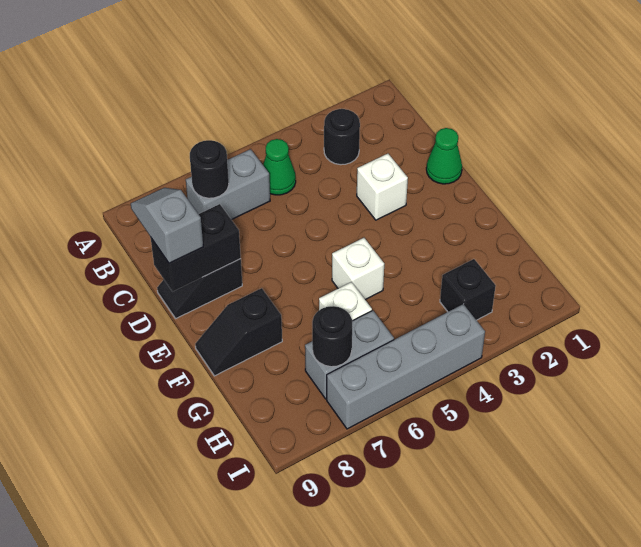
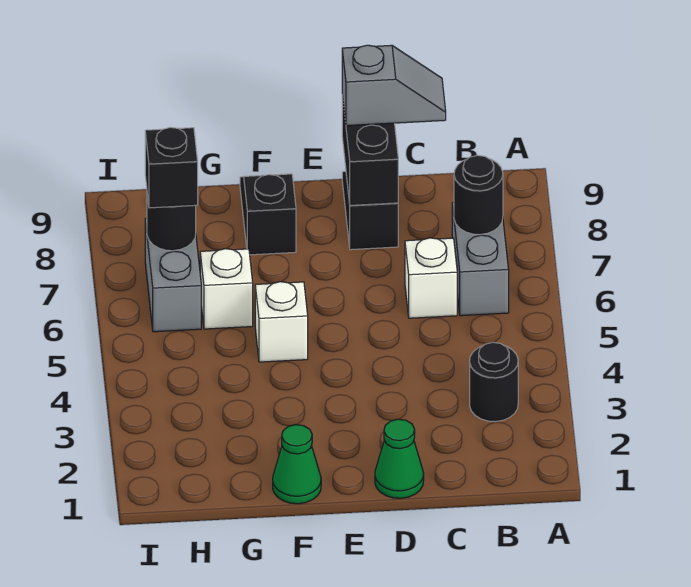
green 1x1 cone [263,139,296,195] -> green 1x1 cone moved to [273,425,321,504]
white 1x1 brick [357,154,408,220] -> white 1x1 brick moved to [405,238,457,318]
black 1x1 brick [440,259,496,320] -> black 1x1 brick moved to [145,127,198,208]
grey 1x4 brick [327,304,485,429] -> none

